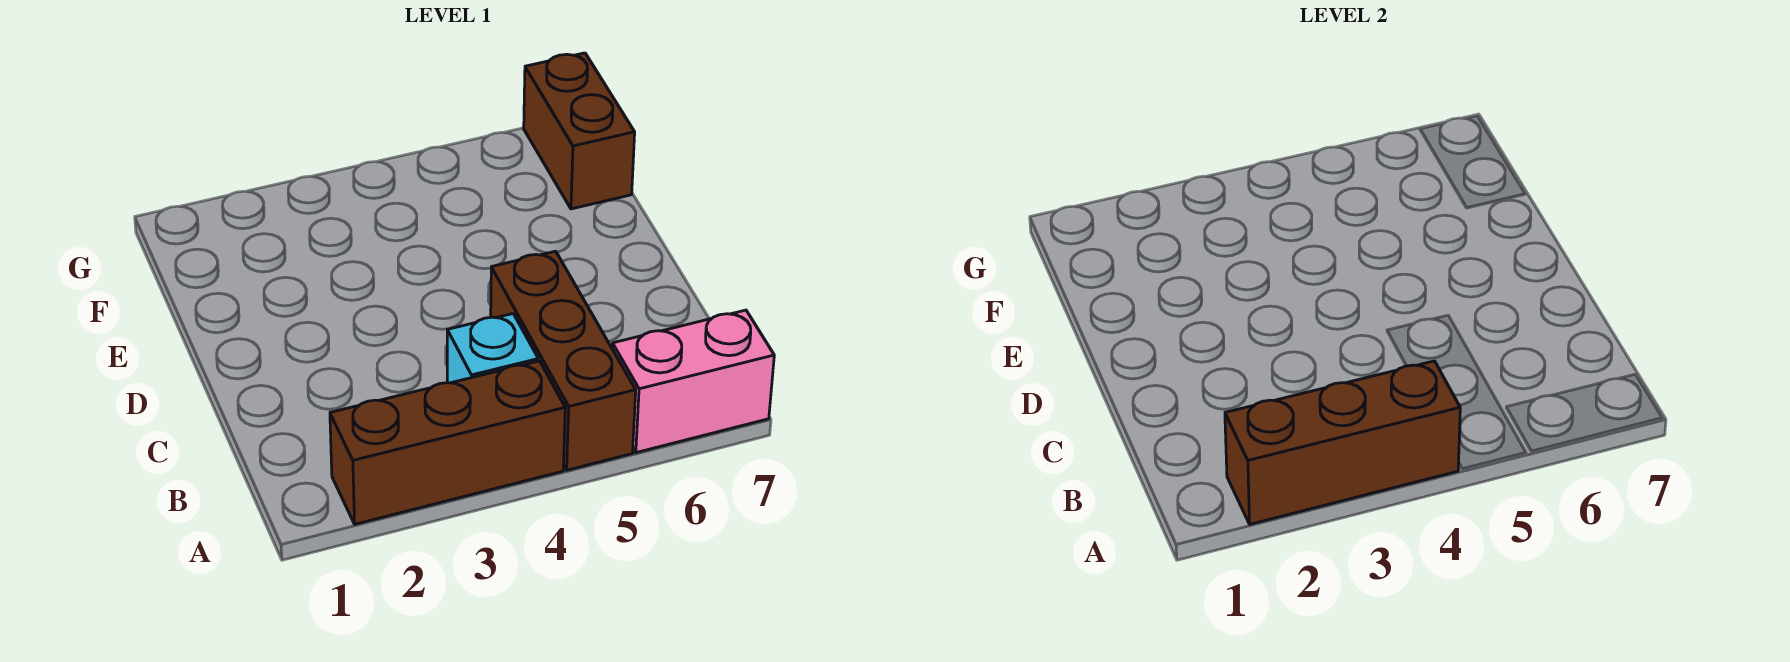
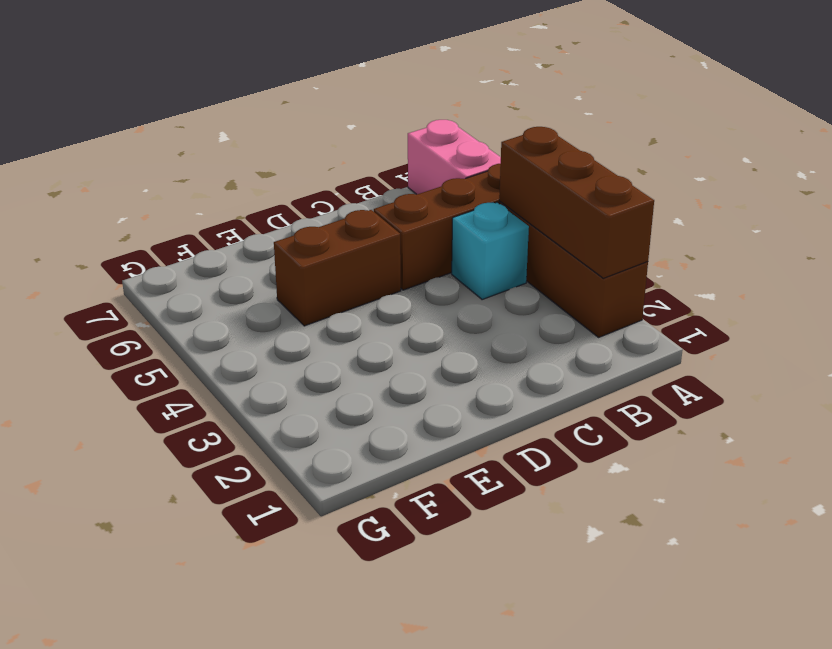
brown 1x2 brick [524,53,635,209] -> brown 1x2 brick moved to [274,210,401,326]

